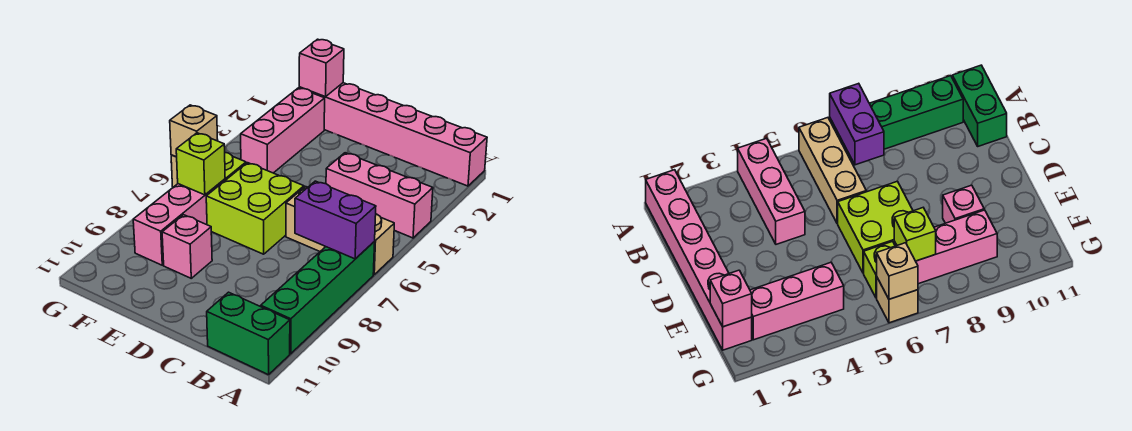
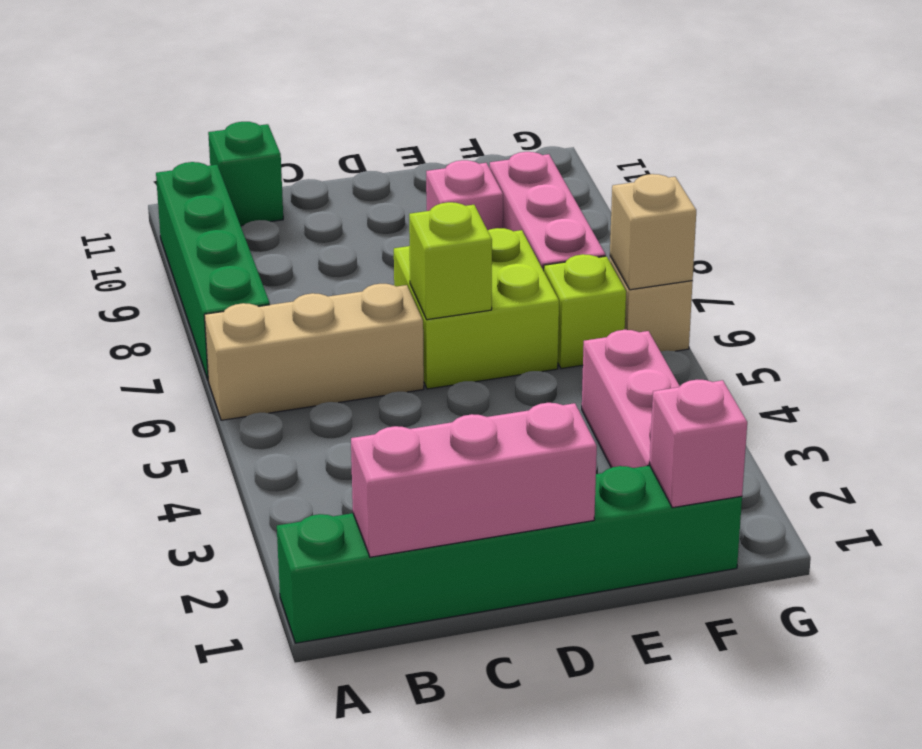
pink 1x6 brick [299,83,487,186] -> green 1x6 brick [277,465,742,643]
pink 1x3 brick [326,153,433,238] -> pink 1x3 brick moved to [351,403,597,557]
purple 1x2 brick [295,181,376,259] -> none
green 1x2 brick [207,292,290,375] -> green 1x1 brick [208,122,283,226]
lime 1x1 brick [176,133,225,195] -> lime 1x1 brick moved to [409,202,492,320]

